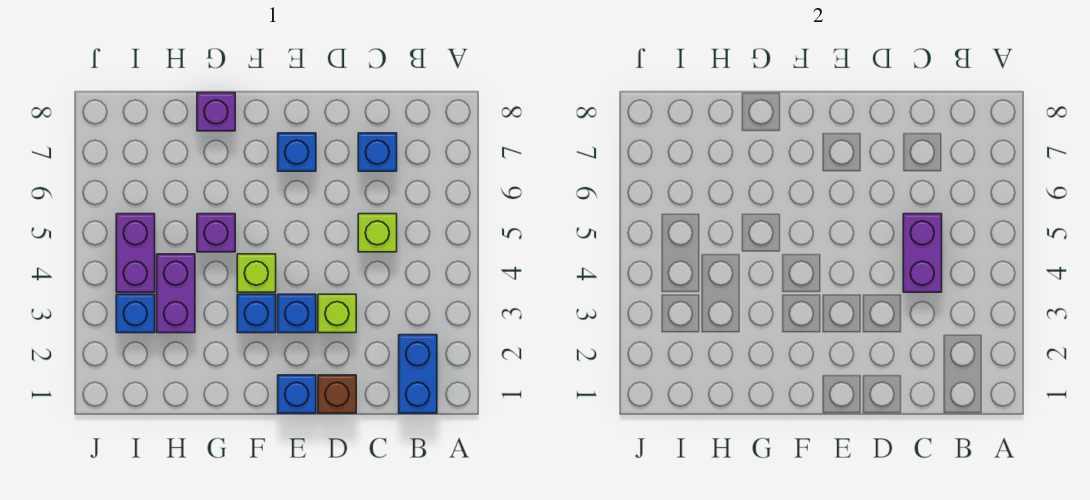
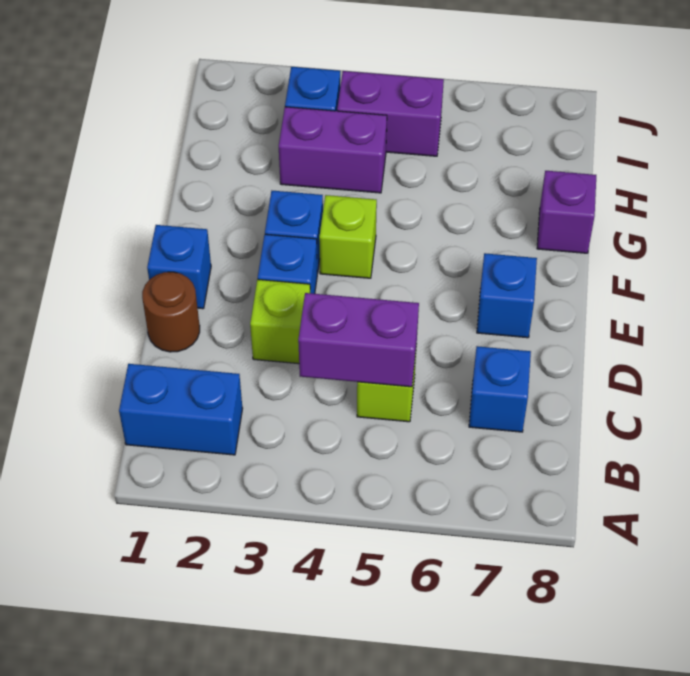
brown 1x1 brick [318,375,356,413] -> brown 1x1 round brick [142,272,200,352]
purple 1x1 brick [197,214,235,252] -> none

